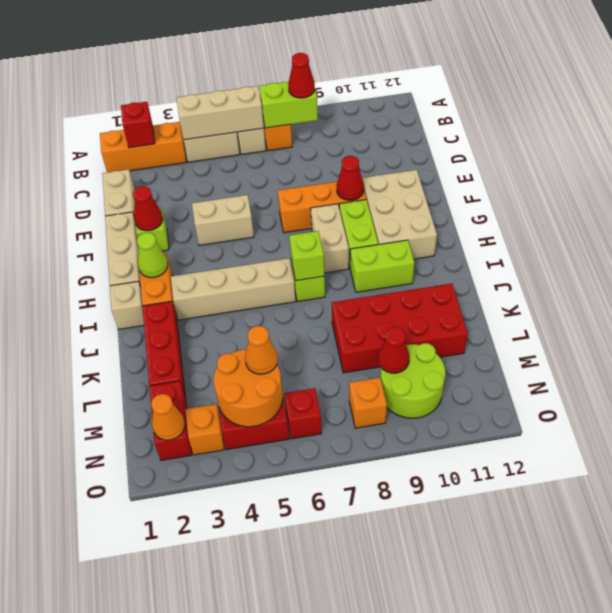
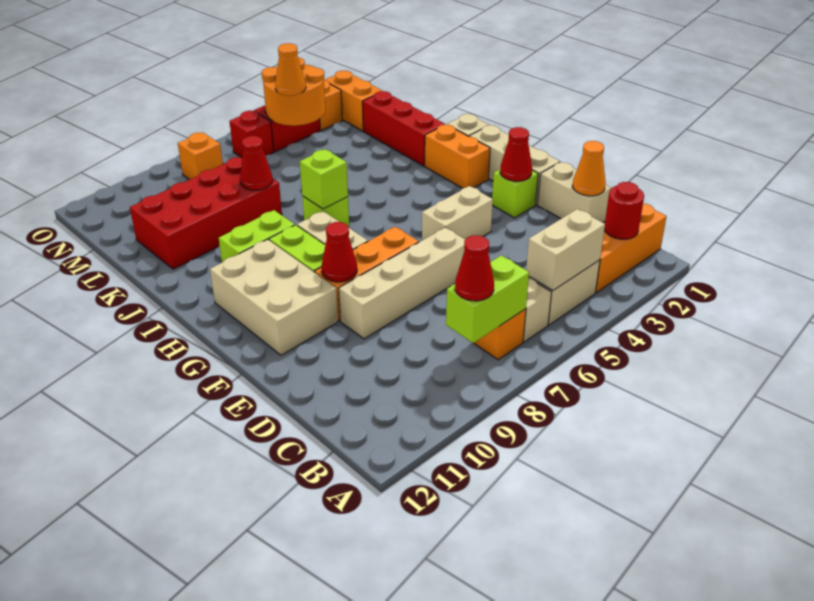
red 1x1 brick [121,102,155,148] -> red 1x1 round brick [605,182,644,239]
tan 1x3 brick [177,86,264,140] -> tan 1x2 brick [526,209,605,291]
lime 1x1 cone [137,233,168,278] -> none
tan 1x4 brick [171,258,296,320] -> tan 1x4 brick moved to [339,227,465,339]
red 1x2 brick [149,381,192,460] -> orange 1x2 brick [325,71,382,131]
lime 2x2 round brick [381,343,445,418] -> none
red 1x1 cone [378,327,409,373] -> red 1x1 cone moved to [240,136,273,190]
orange 1x1 cone [151,394,185,440] -> orange 1x1 cone moved to [573,141,606,196]

